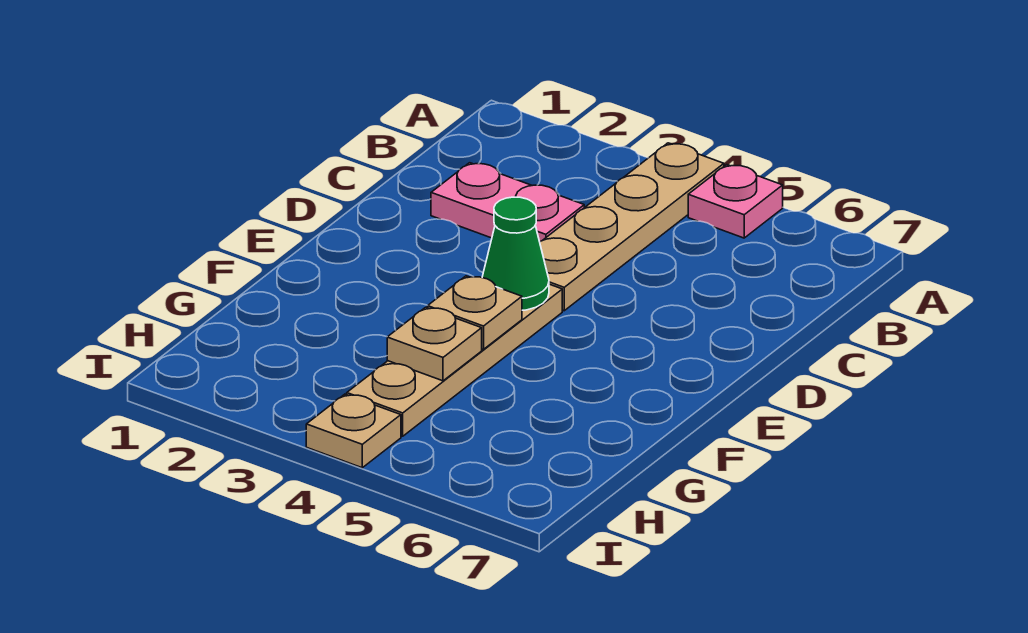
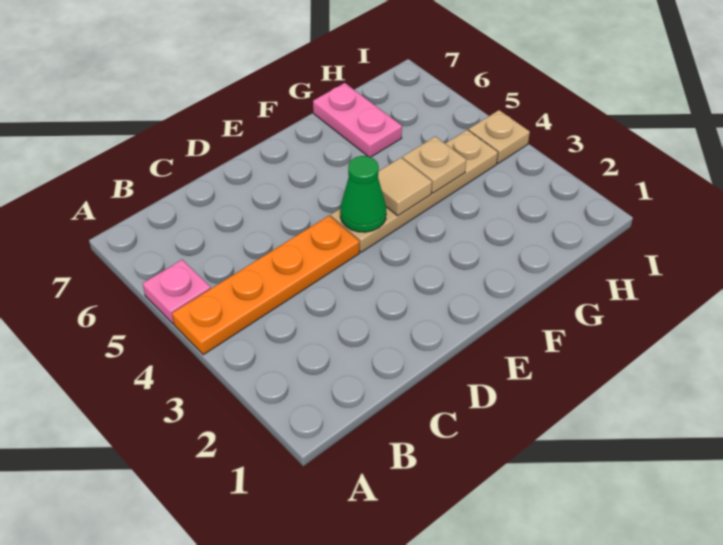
tan 1x4 plate [540,143,724,311] -> orange 1x4 plate [172,216,359,355]
pink 1x2 plate [431,163,584,242] -> pink 1x2 plate moved to [313,83,402,157]
tan 1x1 plate [428,276,522,349] -> tan 1x1 tile [378,158,432,216]

